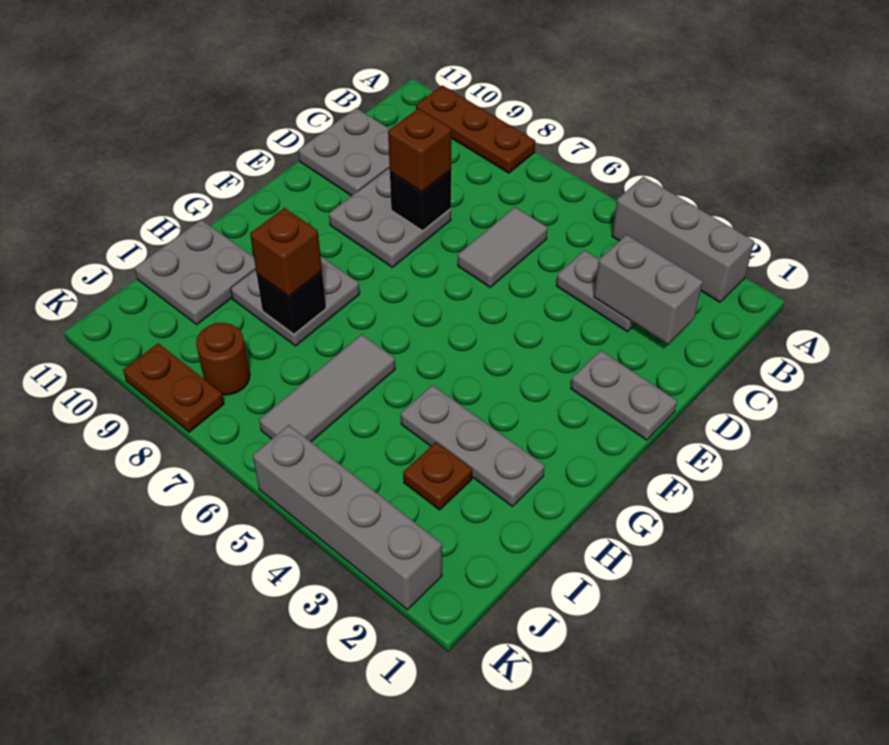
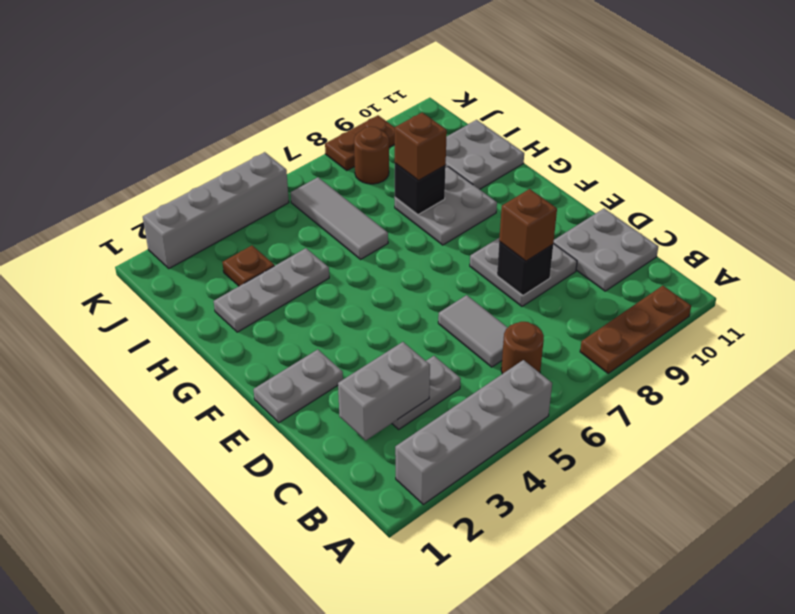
grey 1x3 brick [612,176,754,302] -> grey 1x4 brick [395,360,552,504]
none -> brown 1x1 round brick [501,322,544,374]

